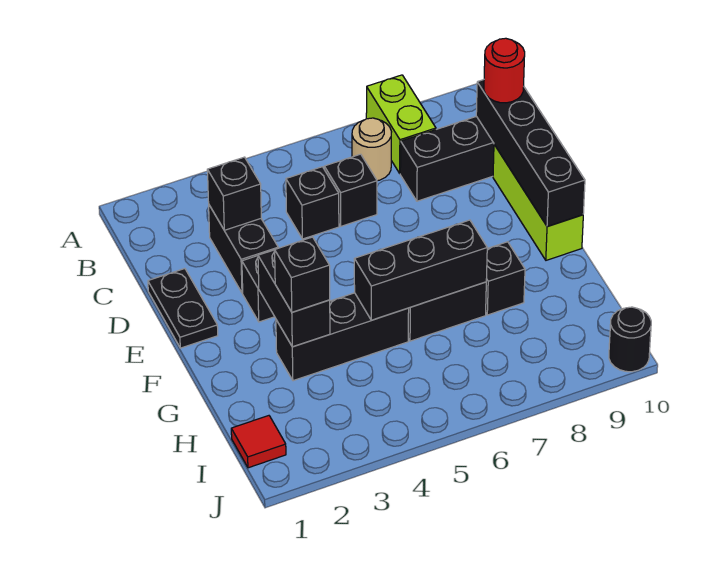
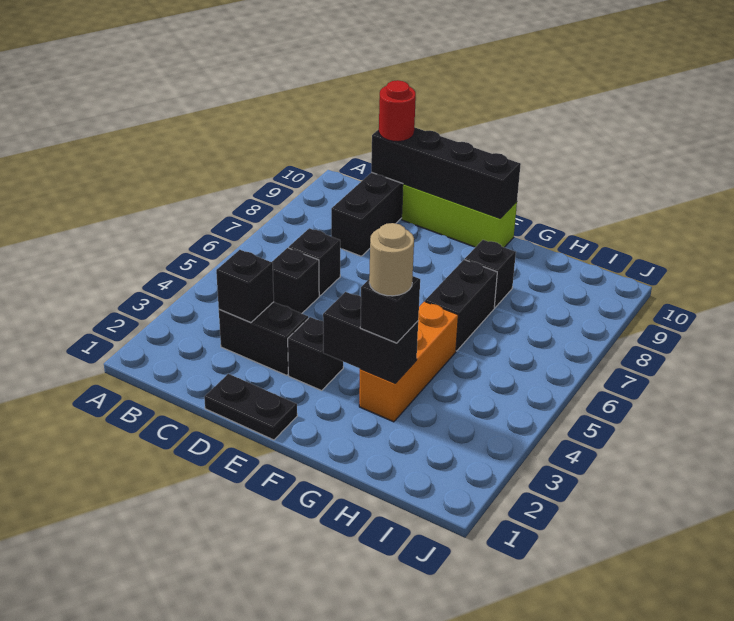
lime 1x2 brick [366,75,436,173] -> none
tan 1x1 round brick [352,118,391,181] -> tan 1x1 round brick moved to [369,223,414,296]
black 1x3 brick [276,293,409,381] -> orange 1x3 brick [359,301,458,422]
black 1x3 brick [354,220,487,320] -> none
red 1x1 tile [231,416,286,468] -> none
black 1x1 round brick [609,307,651,372] -> none

